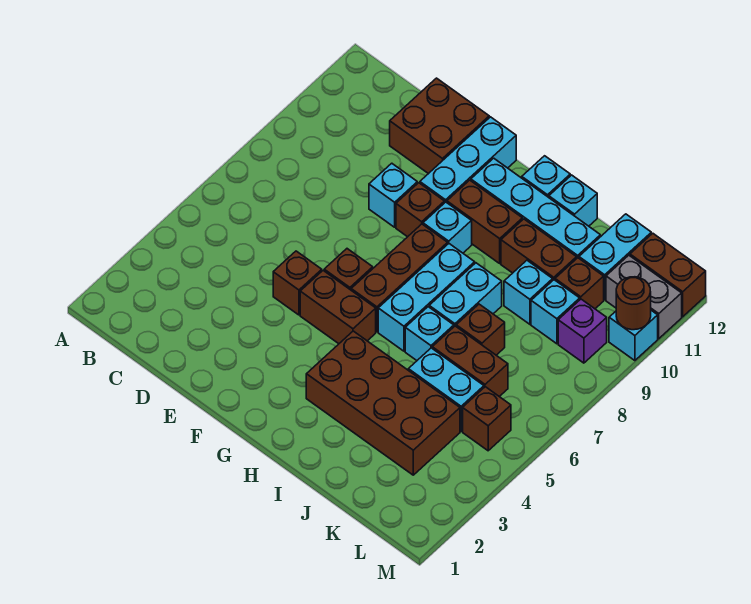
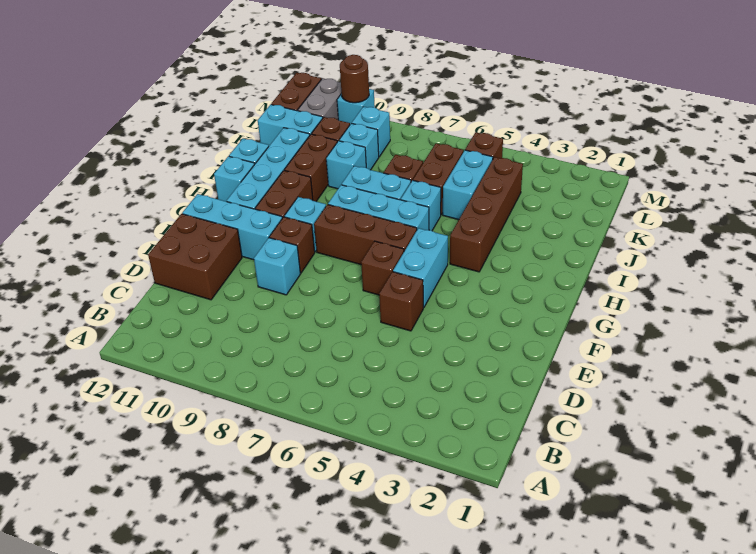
brown 1x2 brick [300,271,376,344] -> cyan 1x2 brick [393,228,448,308]
brown 2x4 brick [306,331,460,475] -> brown 1x4 brick [450,157,523,272]
purple 1x1 brick [558,299,607,363] -> cyan 1x1 brick [352,107,390,157]

